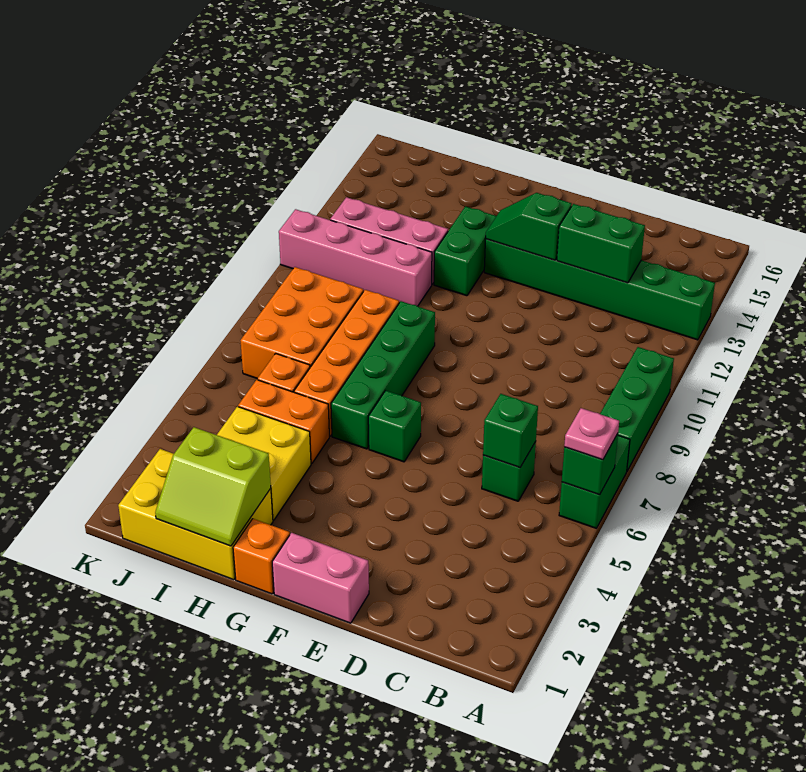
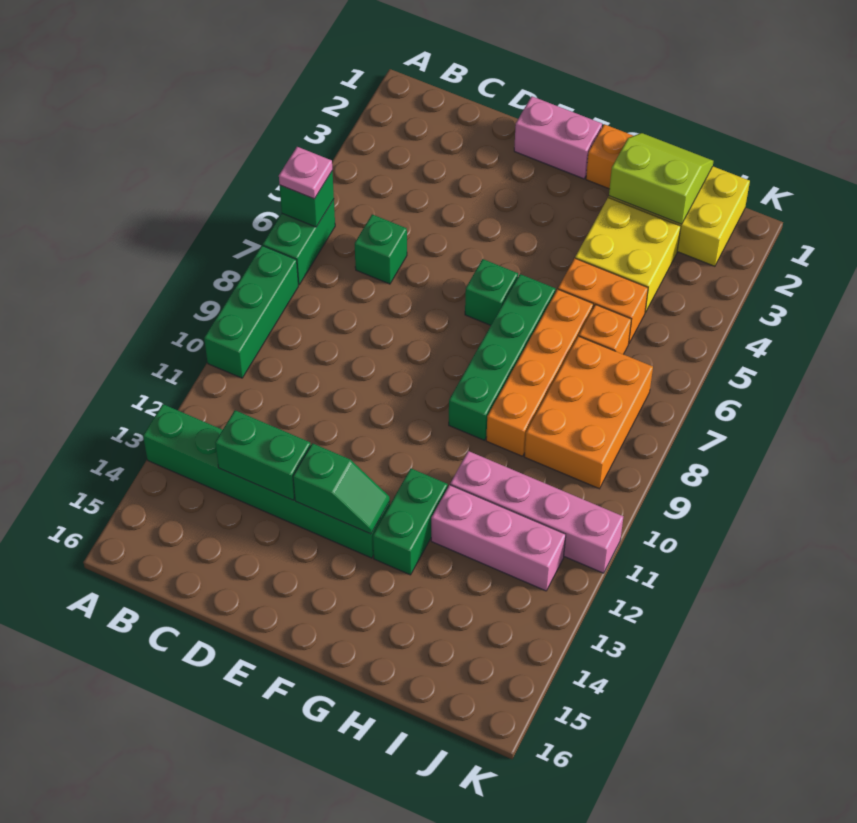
green 1x1 brick [483,394,538,468] -> none

